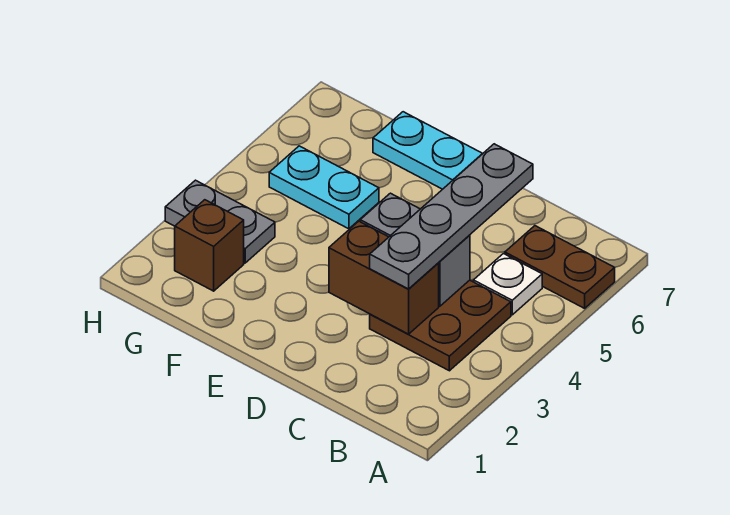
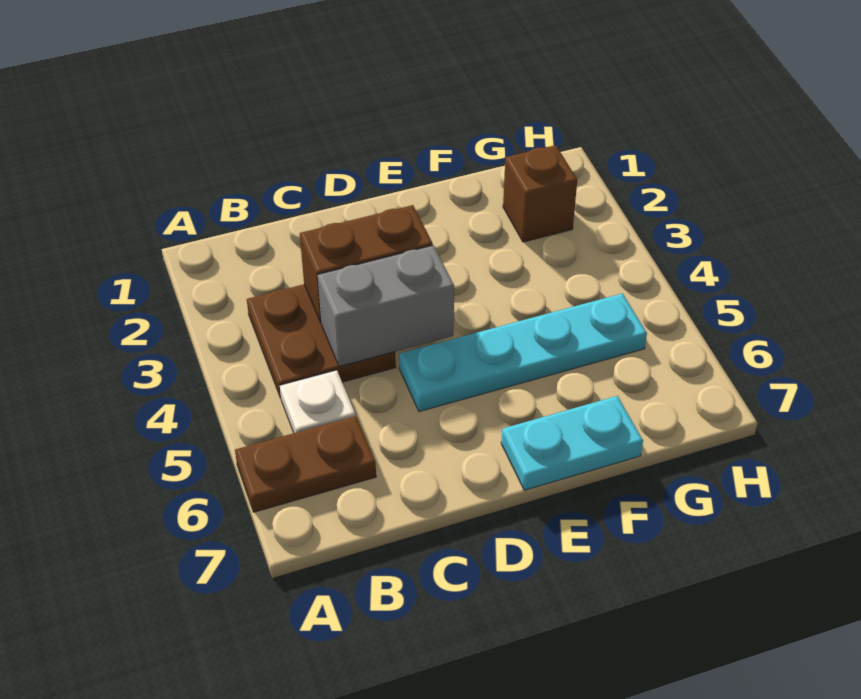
grey 1x4 plate [370,144,533,289] -> none
cyan 1x2 plate [269,146,379,229] -> cyan 1x4 plate [399,293,647,412]
grey 1x2 plate [165,180,275,263] -> none

